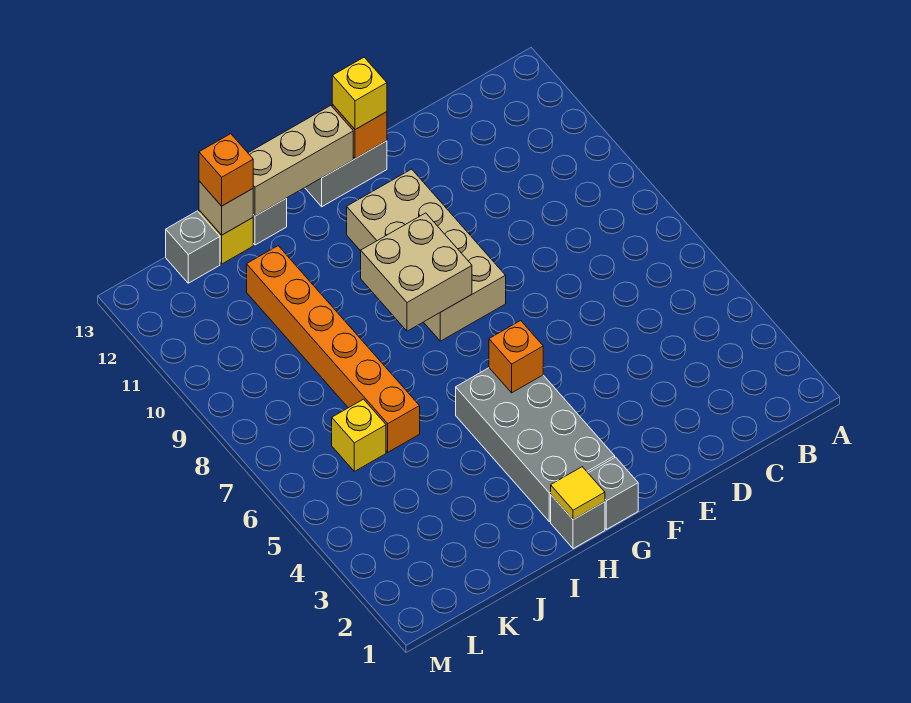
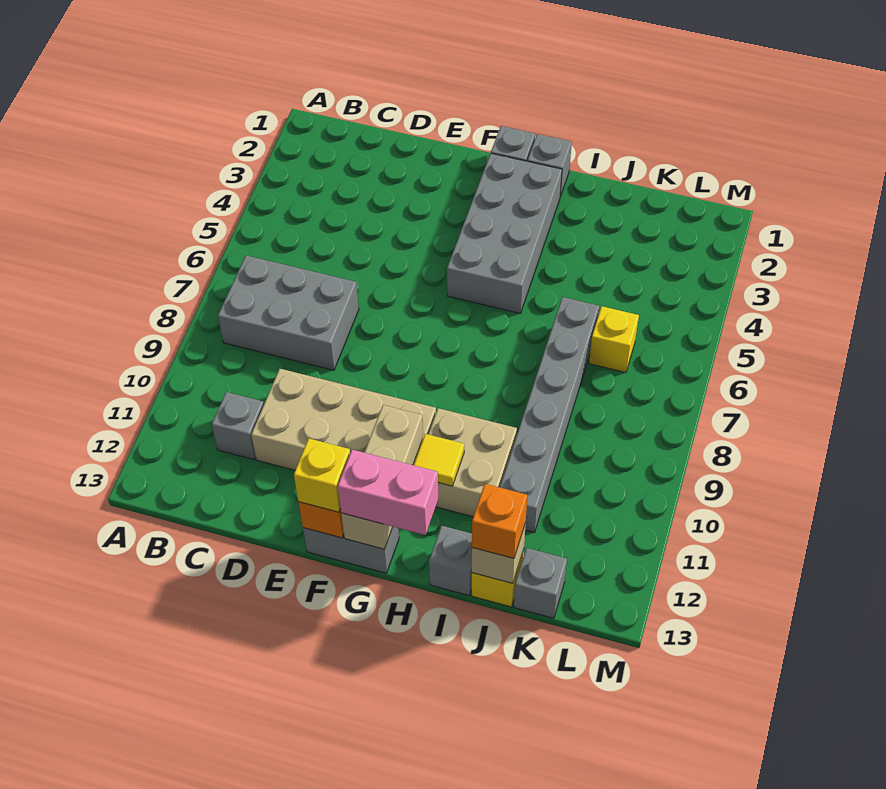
none -> grey 2x3 brick [218,256,359,370]
none -> grey 1x1 brick [212,392,264,459]
tan 2x4 brick [347,169,506,341] -> tan 2x4 brick turned to [251,369,436,470]
orange 1x1 brick [489,321,543,393] -> none
tan 2x2 brick [361,213,472,331] -> tan 2x2 brick moved to [428,408,517,517]
tan 1x3 brick [248,106,353,216] -> tan 1x3 brick turned to [341,405,423,549]
none -> pink 1x2 brick [338,450,439,535]
yellow 1x1 tile [551,467,605,520] -> yellow 1x1 tile moved to [414,434,464,486]
orange 1x6 brick [247,246,420,452] -> grey 1x6 brick [500,297,599,533]

